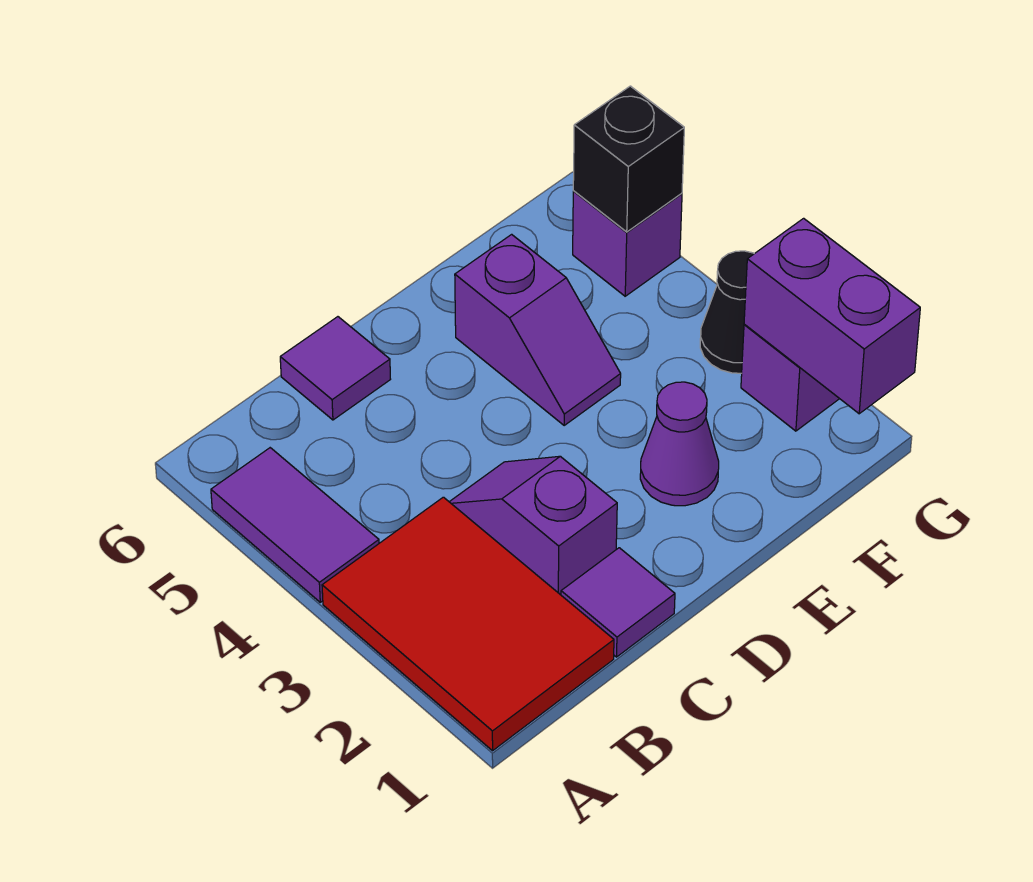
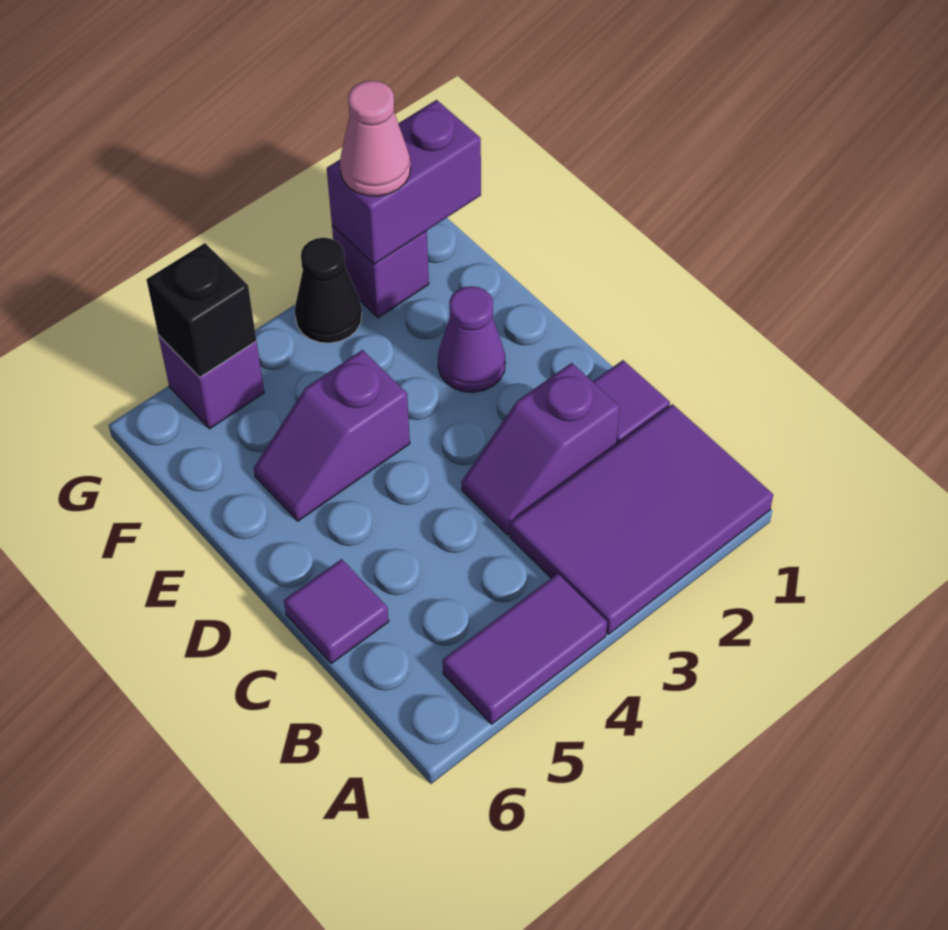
red 2x3 tile [322,497,614,751] -> purple 2x3 tile [510,404,773,634]
purple 1x2 slope [455,234,621,425] -> purple 1x2 slope turned to [254,350,410,521]
none -> pink 1x1 cone [340,81,411,196]

